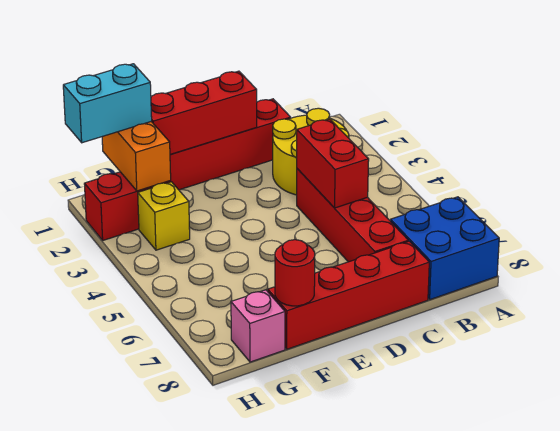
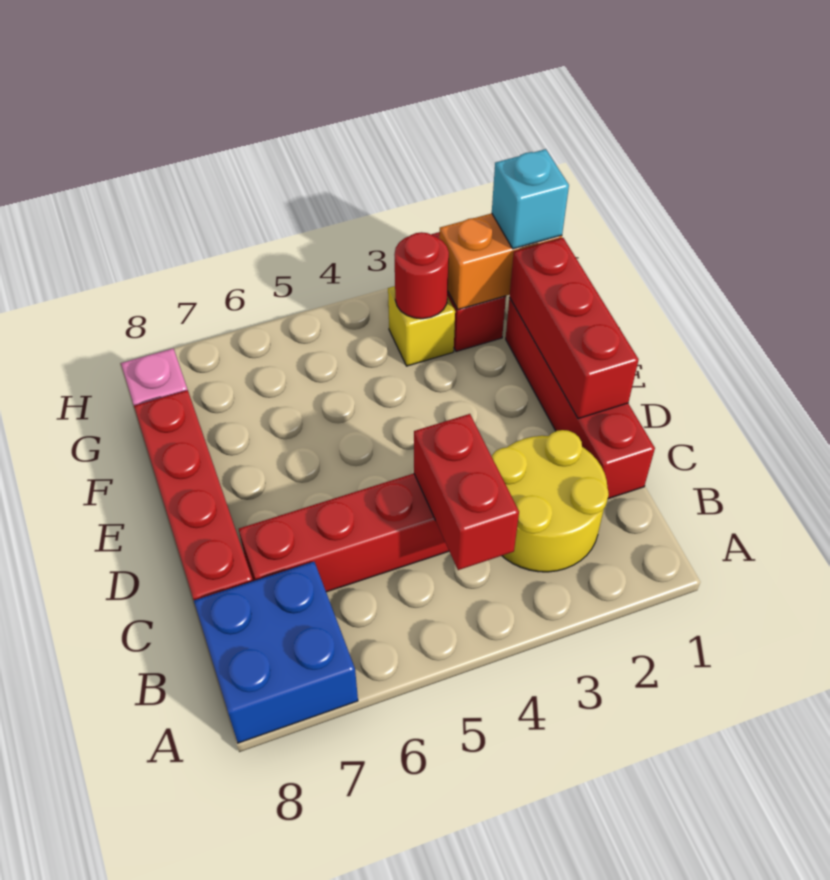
red 1x2 brick [297,119,369,208] -> red 1x2 brick turned to [414,414,519,570]
red 1x1 round brick [275,240,315,306] -> red 1x1 round brick moved to [395,232,449,319]
cyan 1x2 brick [63,64,152,143] -> cyan 1x1 brick [492,149,569,249]

